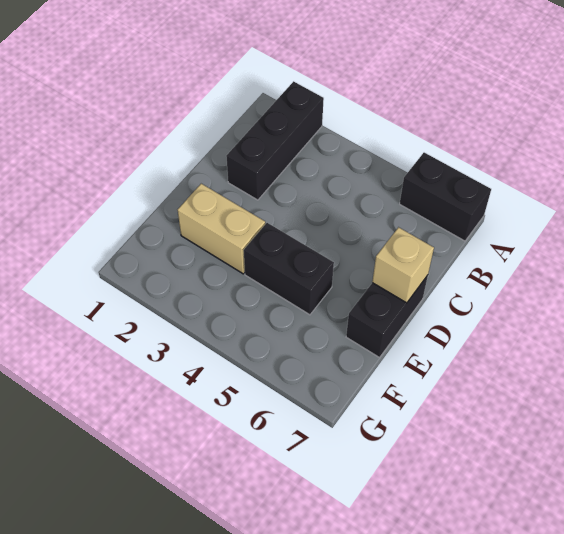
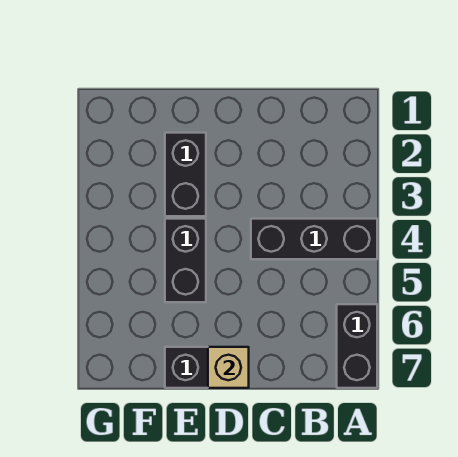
black 1x3 brick [226,81,324,200] -> black 1x3 brick moved to [251,219,377,259]
tan 1x2 brick [178,184,265,274] -> black 1x2 brick [165,133,206,216]

